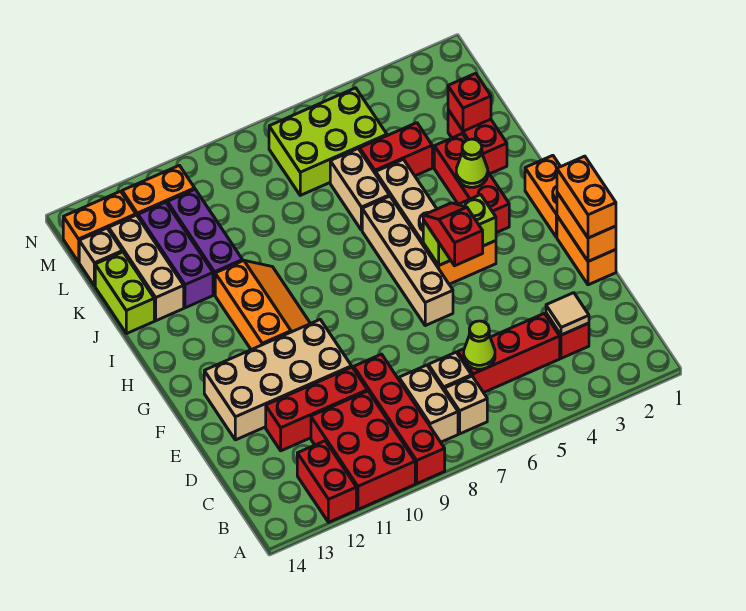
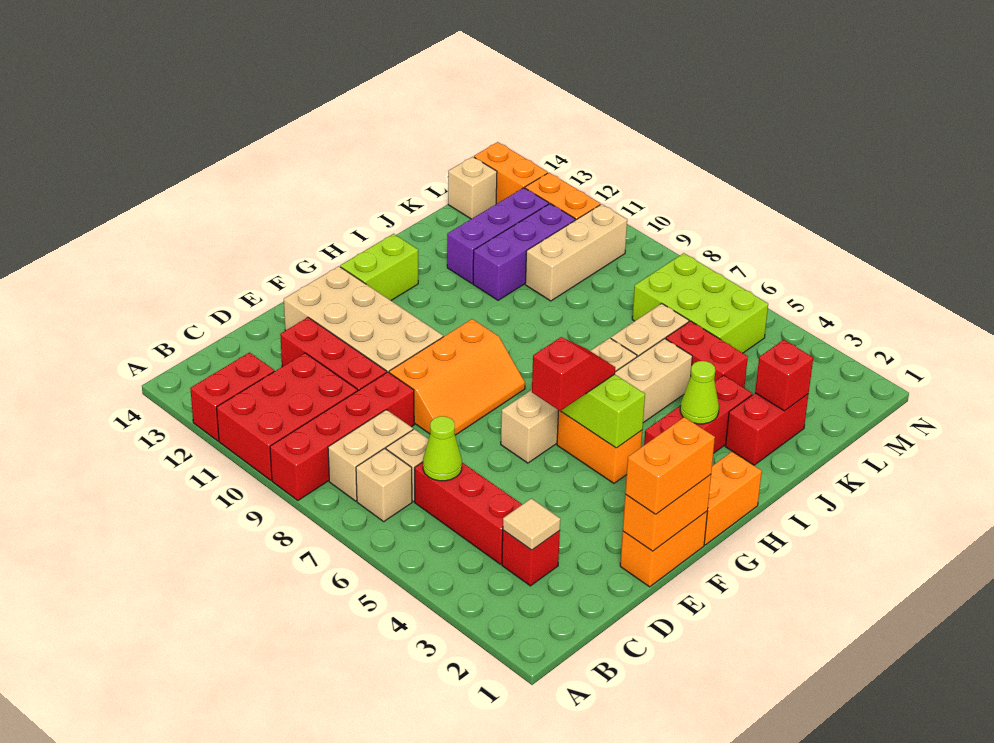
orange 2x3 slope [215,260,311,350] -> orange 2x3 slope moved to [389,319,525,435]
tan 1x3 brick [109,215,184,321] -> tan 1x3 brick moved to [525,204,627,301]
lime 1x2 brick [95,252,154,334] -> lime 1x2 brick moved to [340,234,418,300]

